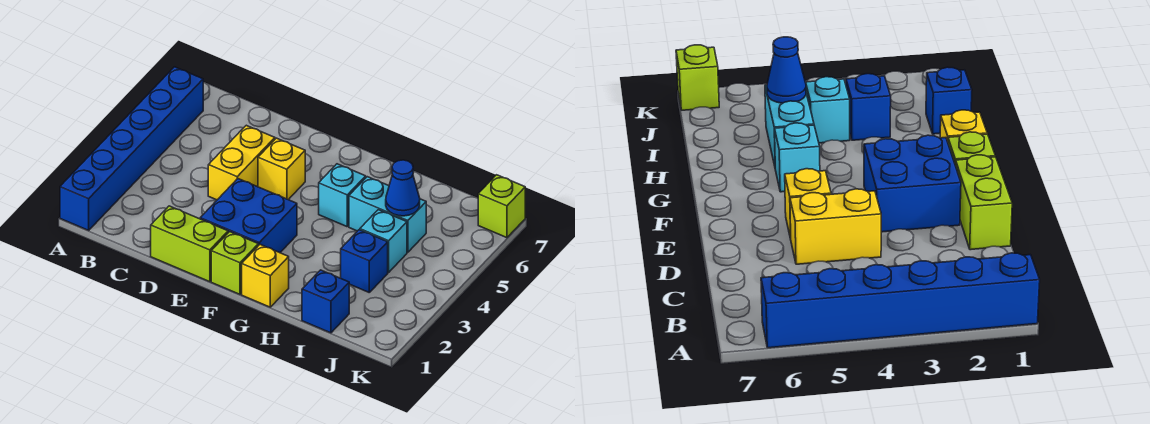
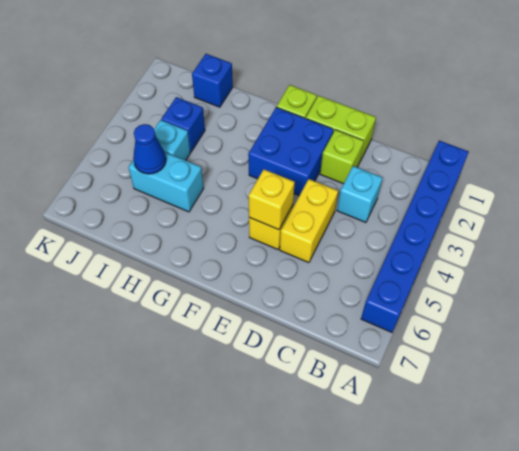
yellow 1x1 brick [242,245,289,307] -> yellow 1x1 brick moved to [249,170,295,230]
cyan 1x1 brick [319,164,366,227] -> cyan 1x1 brick moved to [337,166,383,222]
lime 1x1 brick [478,175,525,238] -> lime 1x1 brick moved to [320,130,364,184]

